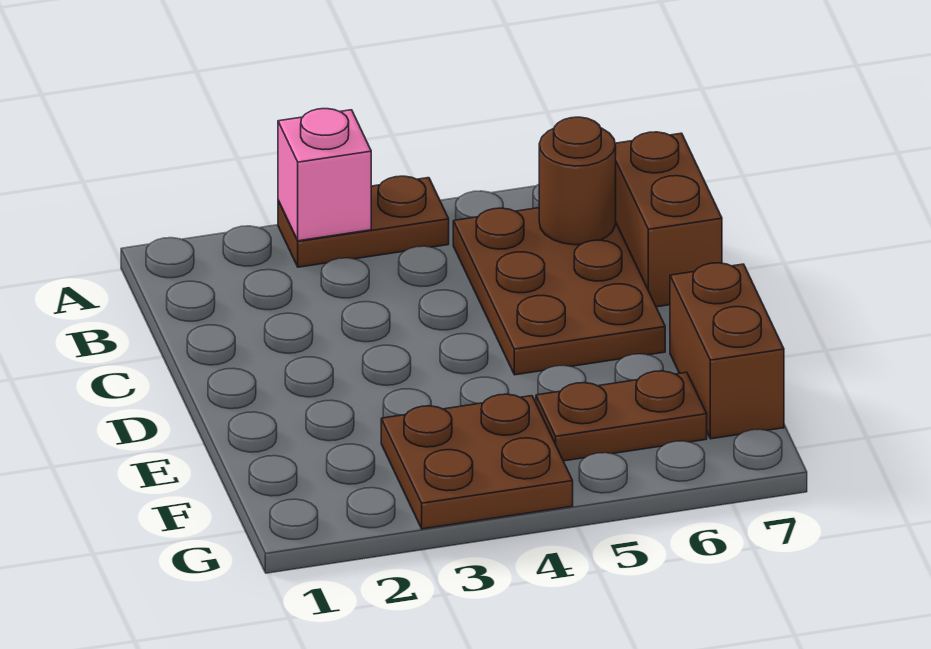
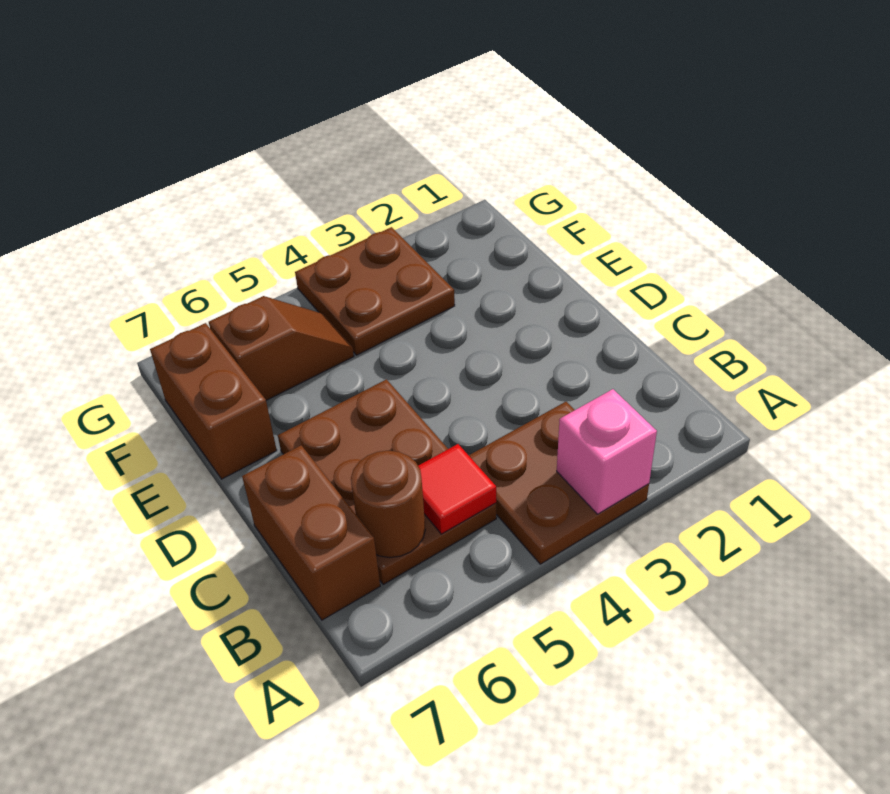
brown 1x2 plate [278,176,449,267] -> brown 2x2 plate [469,402,649,564]
none -> red 1x1 tile [418,444,496,534]
brown 1x2 plate [536,371,707,461] -> brown 1x2 slope [209,296,354,400]

